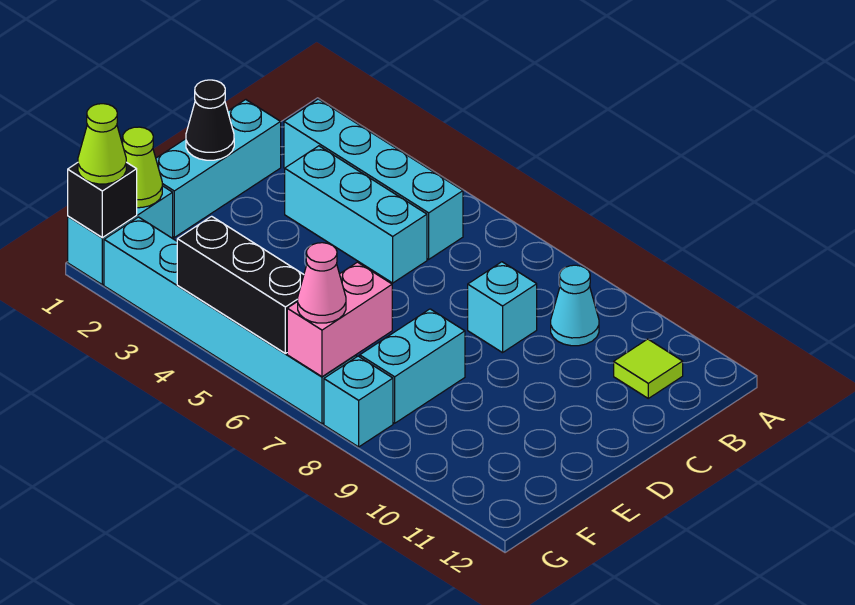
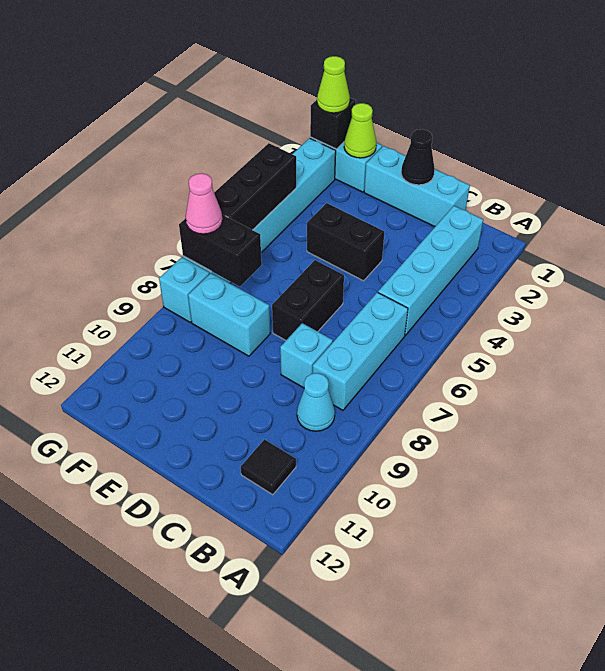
lime 1x1 tile [614,339,683,398] -> black 1x1 tile [241,439,296,495]
cyan 1x3 brick [285,146,427,283] -> cyan 1x3 brick moved to [313,292,408,410]
none -> black 1x2 brick [307,203,384,281]
none -> black 1x2 brick [272,260,344,340]
pink 1x2 brick [287,262,392,377] -> black 1x2 brick [179,215,262,287]

